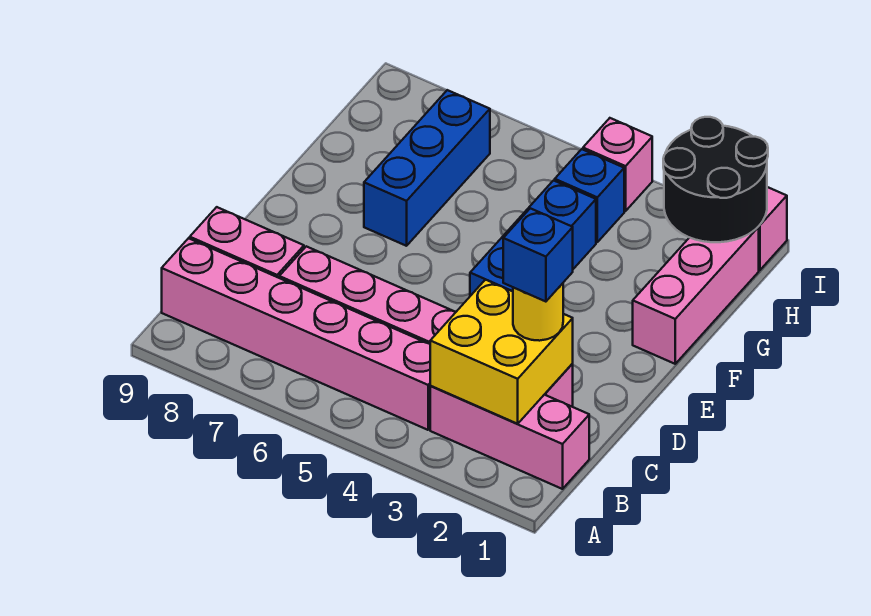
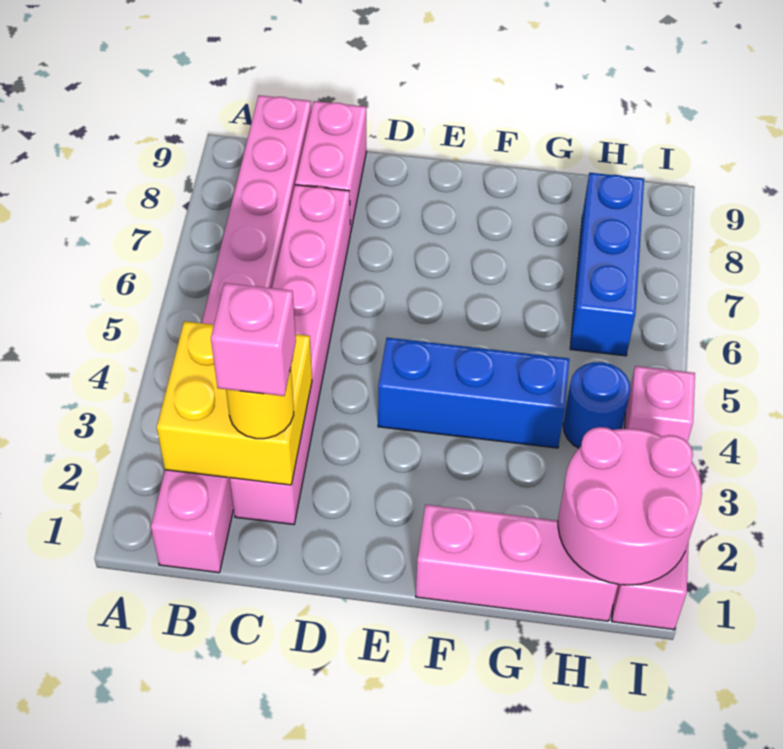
blue 1x1 brick [503,208,573,302] -> pink 1x1 brick [211,283,296,396]
blue 1x3 brick [364,90,490,246] -> blue 1x3 brick turned to [570,173,644,356]
black 2x2 round brick [663,117,768,242] -> pink 2x2 round brick [558,427,702,585]
blue 1x1 brick [555,149,624,242] -> blue 1x1 round brick [563,362,630,448]

